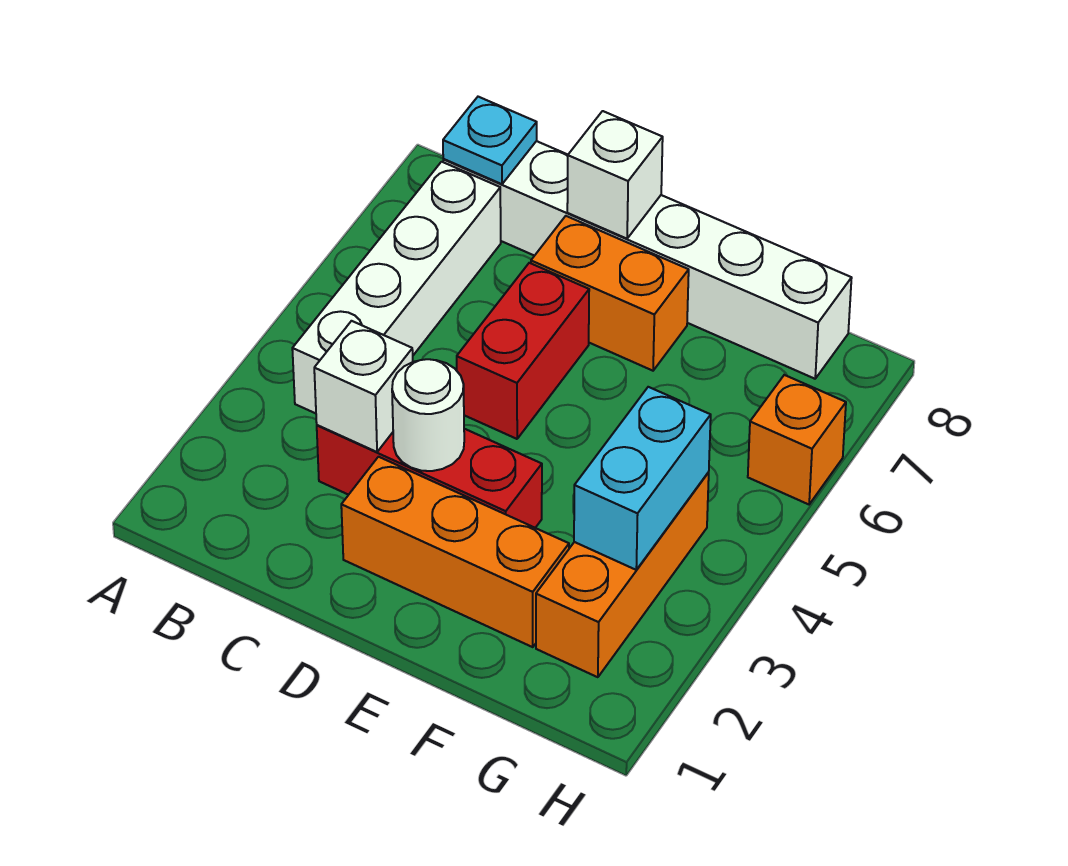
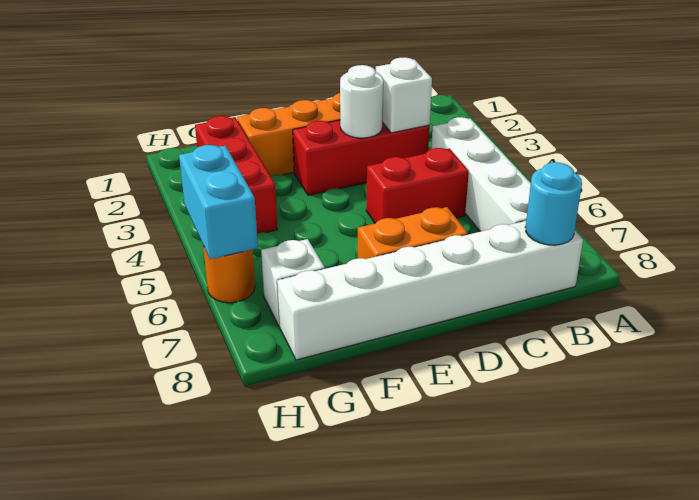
cyan 1x1 plate [443,97,537,184] -> cyan 1x1 round brick [525,162,582,245]
red 1x2 brick [457,263,589,439] -> red 1x2 brick turned to [366,148,469,223]
white 1x1 brick [567,111,663,239] -> white 1x1 brick moved to [261,239,325,327]
orange 1x3 brick [536,473,709,677] -> red 1x3 brick [195,116,278,233]
cyan 1x2 brick [574,387,711,570] -> cyan 1x2 brick moved to [179,145,258,259]
orange 1x1 brick [748,375,846,504] -> orange 1x1 round brick [203,246,255,303]

